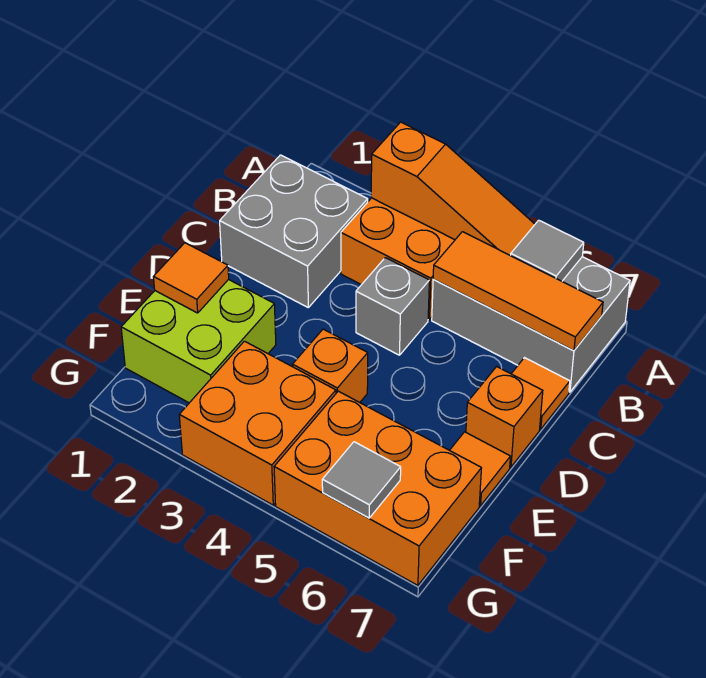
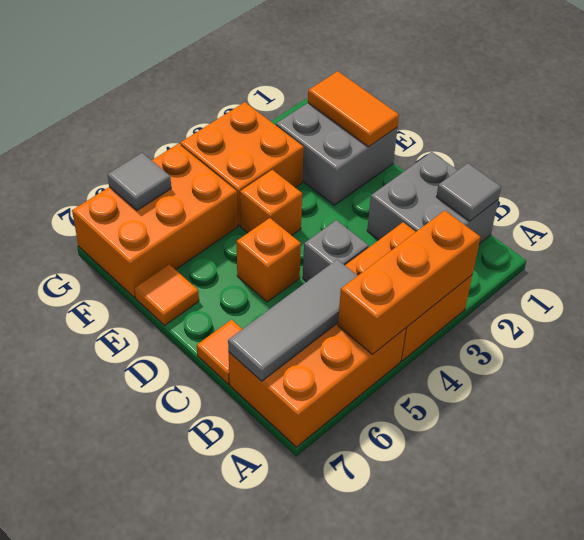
orange 1x3 slope [371,122,535,256] -> orange 1x3 brick [338,210,480,354]
grey 2x3 brick [432,257,630,392] -> orange 2x3 brick [229,323,406,447]
grey 1x1 tile [511,220,584,281] -> grey 1x1 tile moved to [436,163,501,221]
orange 1x3 tile [433,232,603,351] -> grey 1x3 tile [228,260,357,381]
orange 1x1 brick [466,367,543,467] -> orange 1x1 brick moved to [236,218,301,302]
lime 2x2 brick [121,279,276,403] -> grey 2x2 brick [276,103,397,205]
orange 1x1 tile [154,243,229,313] -> orange 1x2 tile [308,71,399,147]

